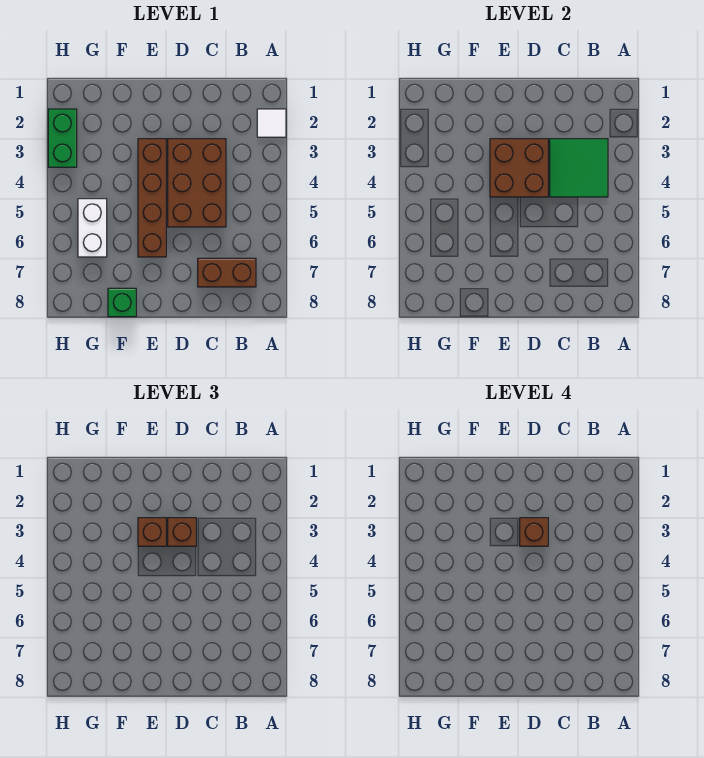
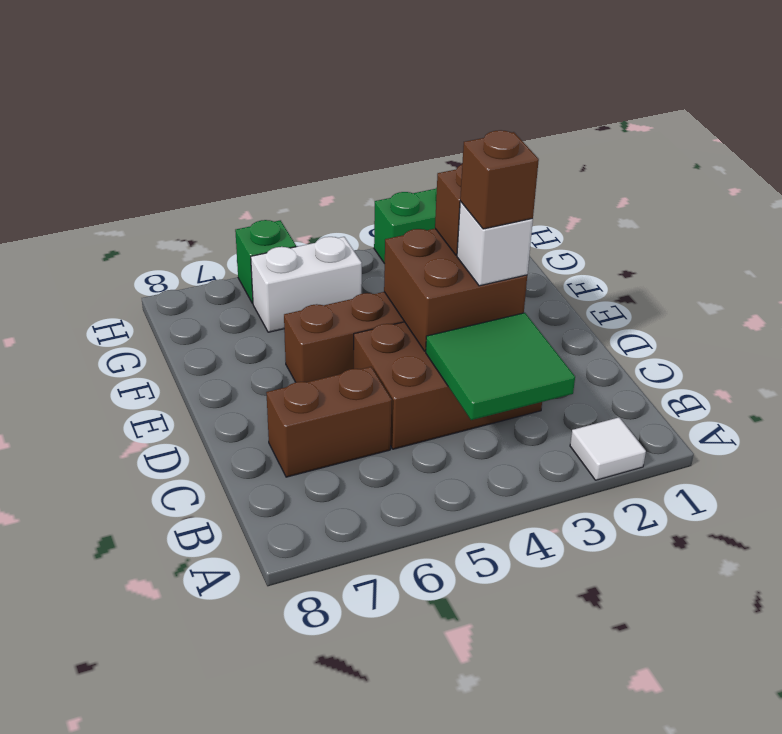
brown 1x2 brick [198,258,256,287] -> brown 1x2 brick turned to [266,367,392,477]
brown 1x1 brick [168,518,196,546] -> white 1x1 brick [457,202,533,286]
green 1x1 brick [108,288,136,317] -> green 1x1 brick moved to [235,220,296,304]

